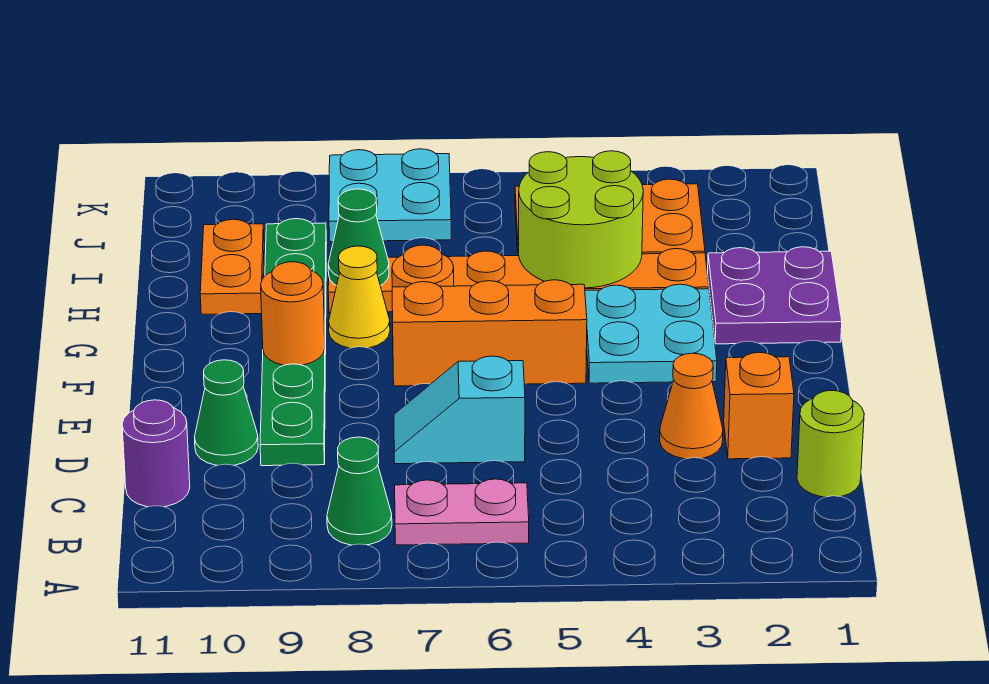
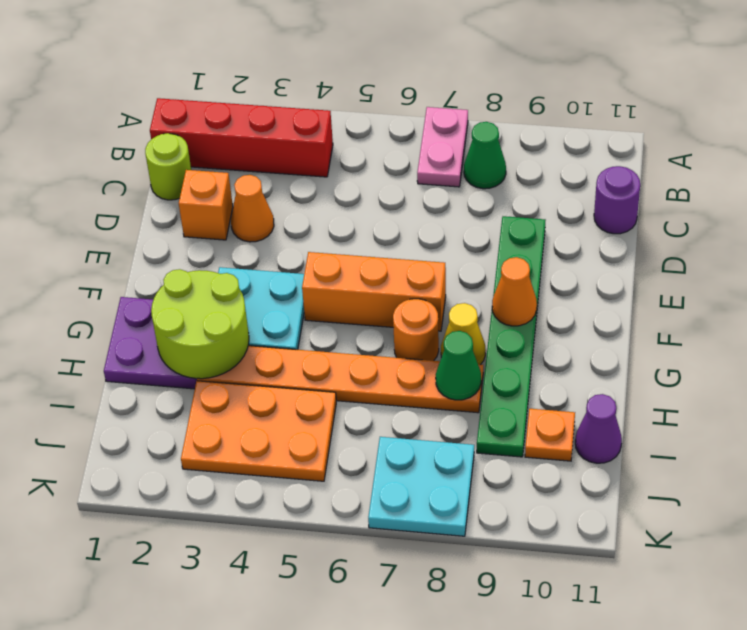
none -> red 1x4 brick [150,98,333,177]
pink 1x2 plate [395,479,529,545] -> pink 1x2 plate turned to [417,107,468,187]
cyan 1x2 slope [394,356,525,464] -> none
green 1x1 cone [194,360,258,465] -> none
orange 1x1 round brick [261,262,325,365] -> orange 1x1 cone [492,257,537,326]
lime 2x2 round brick [519,151,643,288] -> lime 2x2 round brick moved to [151,269,249,379]
orange 1x2 plate [200,219,264,314] -> orange 1x1 plate [525,409,575,461]
none -> purple 1x1 cone [575,394,622,463]

